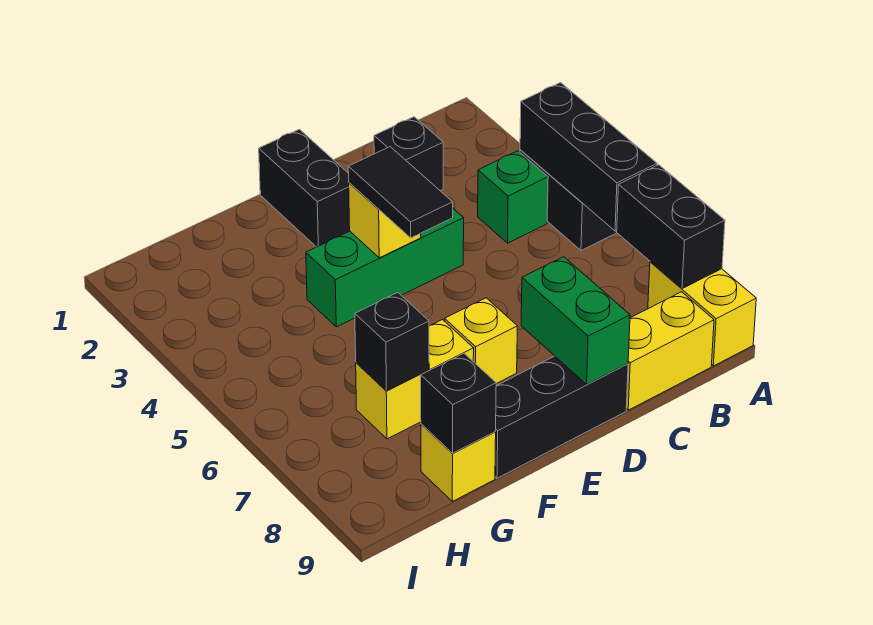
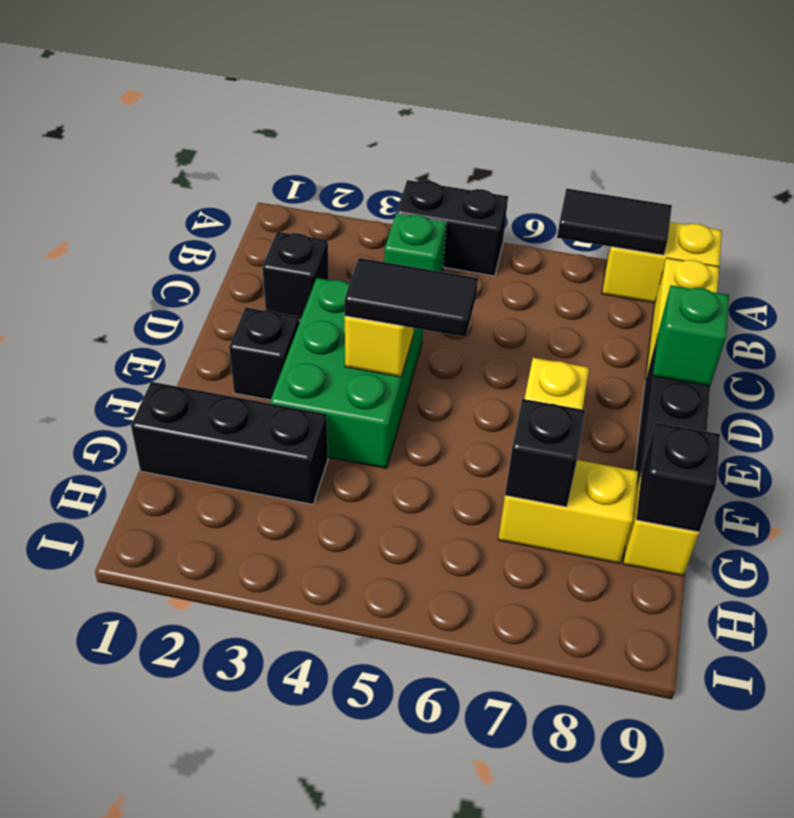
black 1x3 brick [520,83,657,231] -> black 1x3 brick moved to [131,382,328,504]
black 1x2 brick [617,165,725,289] -> black 1x2 tile [557,189,672,255]
green 1x3 brick [306,209,464,327] -> green 2x3 brick [270,278,423,468]
green 1x2 brick [521,257,630,384] -> green 1x1 brick [653,285,729,386]
black 1x2 brick [259,129,350,247] -> black 1x1 brick [229,308,299,400]
yellow 1x2 brick [356,320,474,439] -> yellow 1x2 brick turned to [498,460,638,564]

